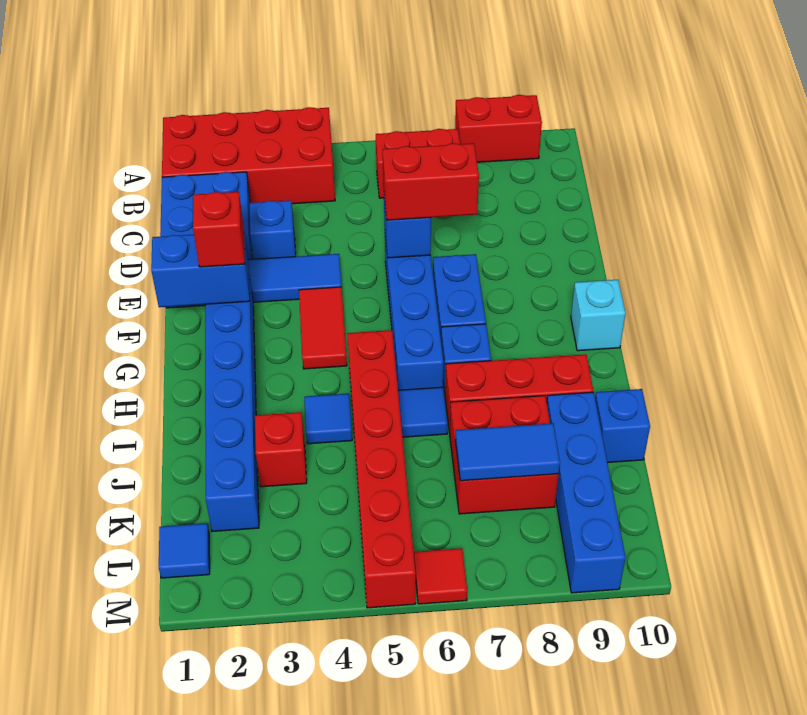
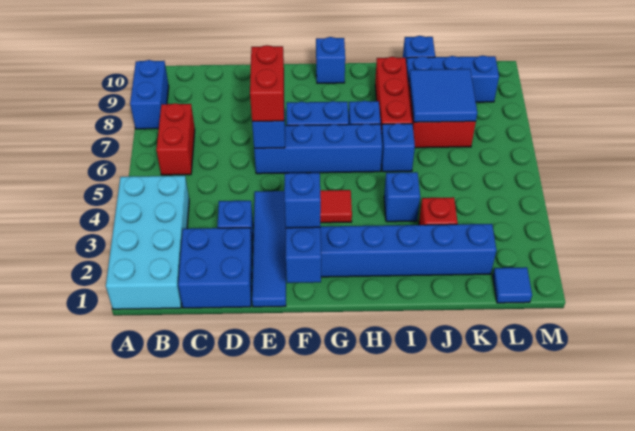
red 2x4 brick [162,107,335,204] -> cyan 2x4 brick [106,176,189,309]
red 1x2 brick [455,95,542,162] -> blue 1x2 brick [130,60,169,129]
red 1x1 brick [193,192,245,267] -> blue 1x1 brick [284,173,321,228]
cyan 1x1 brick [571,280,626,351] -> blue 1x1 brick [316,37,345,83]
red 1x6 brick [347,330,416,608] -> none
blue 1x1 tile [304,394,352,444] -> blue 1x1 brick [384,172,420,222]
blue 1x1 tile [399,387,448,437] -> blue 1x1 brick [381,123,415,172]
blue 1x4 brick [547,392,626,593] -> blue 1x3 brick [406,56,499,102]
blue 1x2 tile [455,423,560,481] -> blue 2x2 tile [409,69,477,122]
red 1x1 tile [414,548,467,604] -> none

